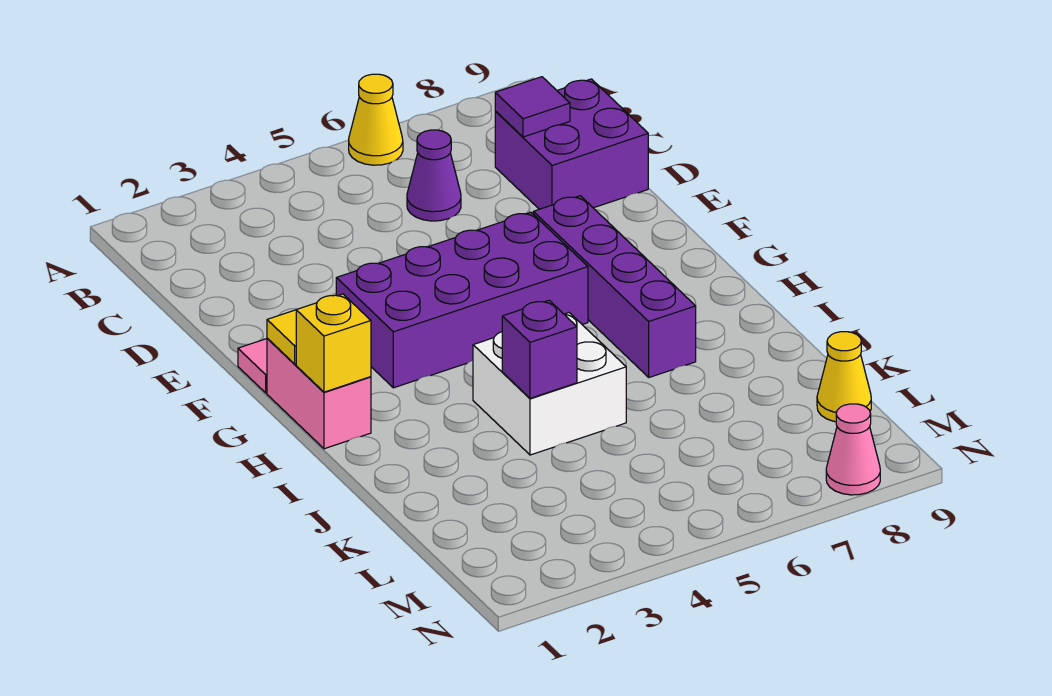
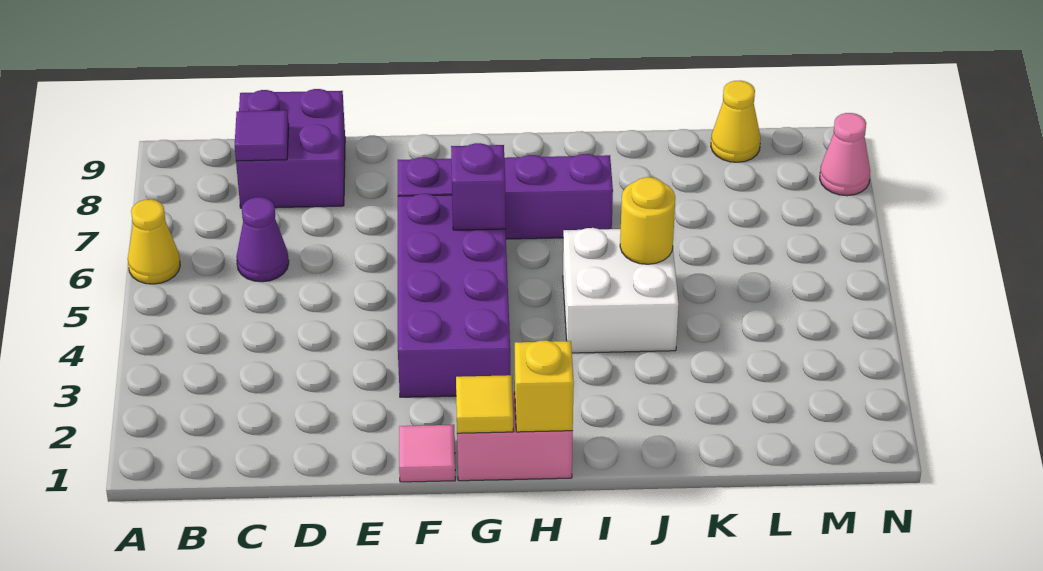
purple 1x1 brick [502,300,577,398] -> purple 1x1 brick moved to [451,143,506,230]
none -> yellow 1x1 round brick [620,177,675,264]

